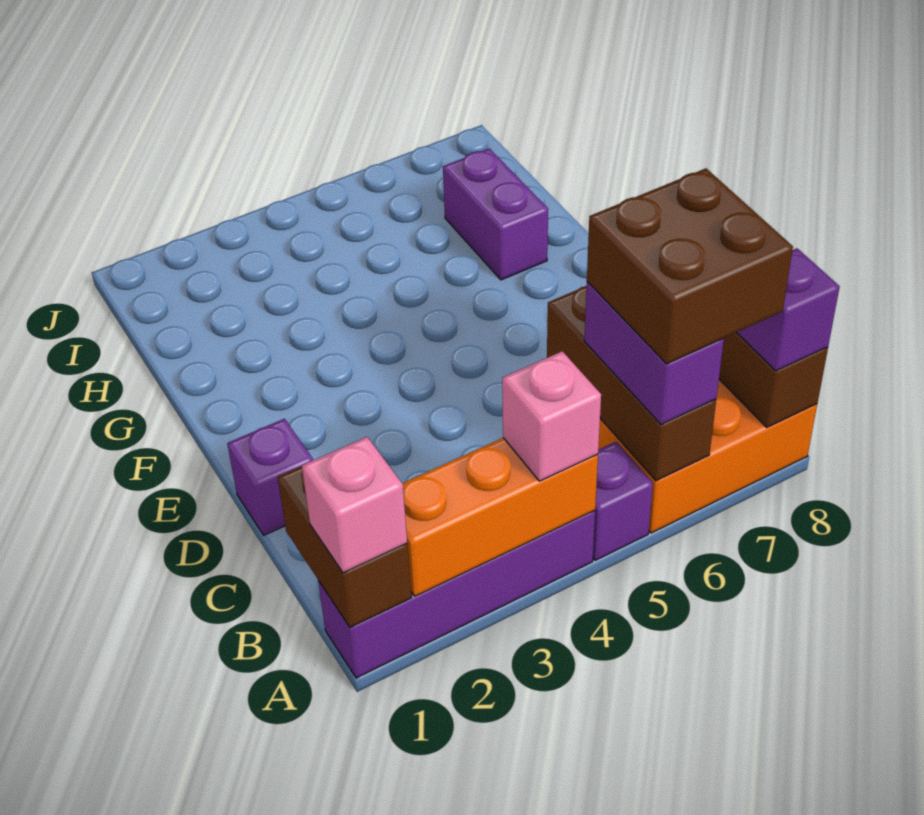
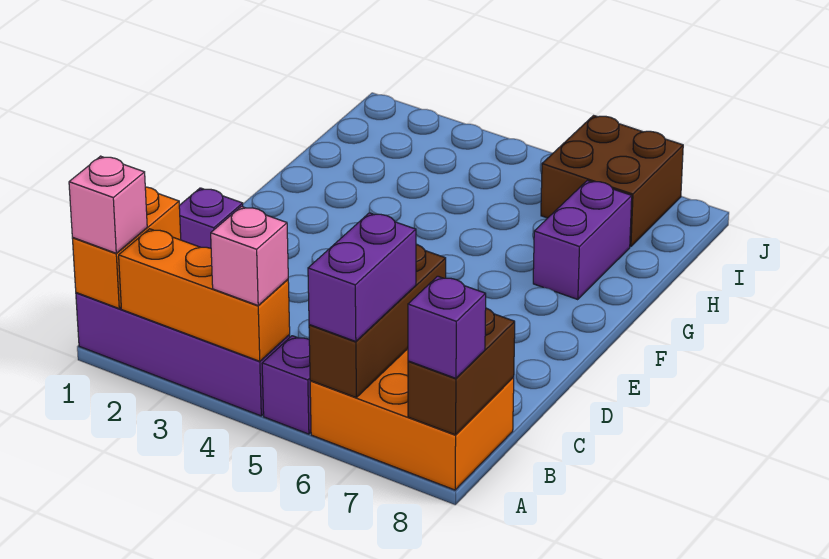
brown 1x2 brick [278,466,412,627] -> orange 1x2 brick [72,187,181,308]
brown 2x2 brick [587,168,793,364] -> brown 2x2 brick moved to [541,116,683,247]

